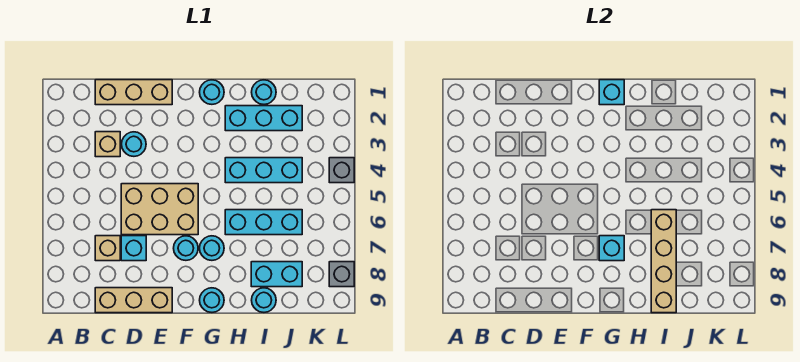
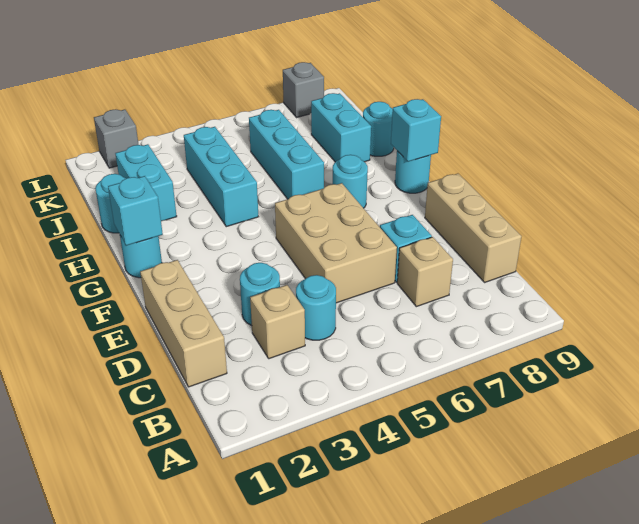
cyan 1x1 round brick [174,236,198,260] -> cyan 1x1 round brick moved to [296,275,336,340]
cyan 1x1 brick [599,236,624,261] -> cyan 1x1 brick moved to [391,99,441,162]
cyan 1x3 brick [225,106,302,131] -> cyan 1x2 brick [115,144,177,221]
tan 1x4 brick [651,210,676,313] -> none
grey 1x1 brick [329,158,354,183] -> grey 1x1 brick moved to [94,109,139,168]

